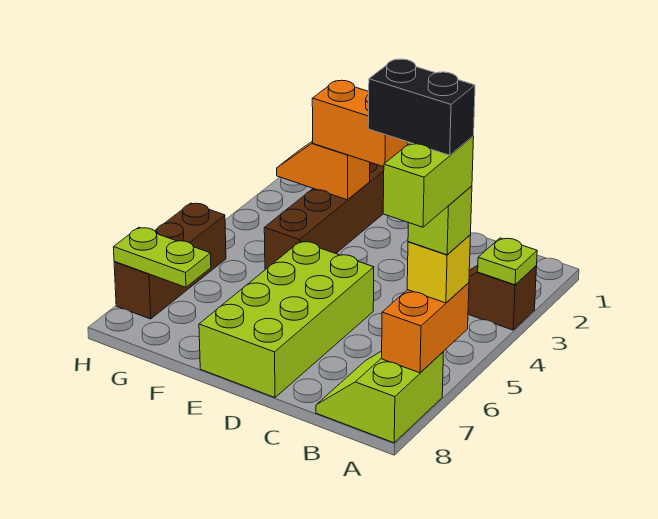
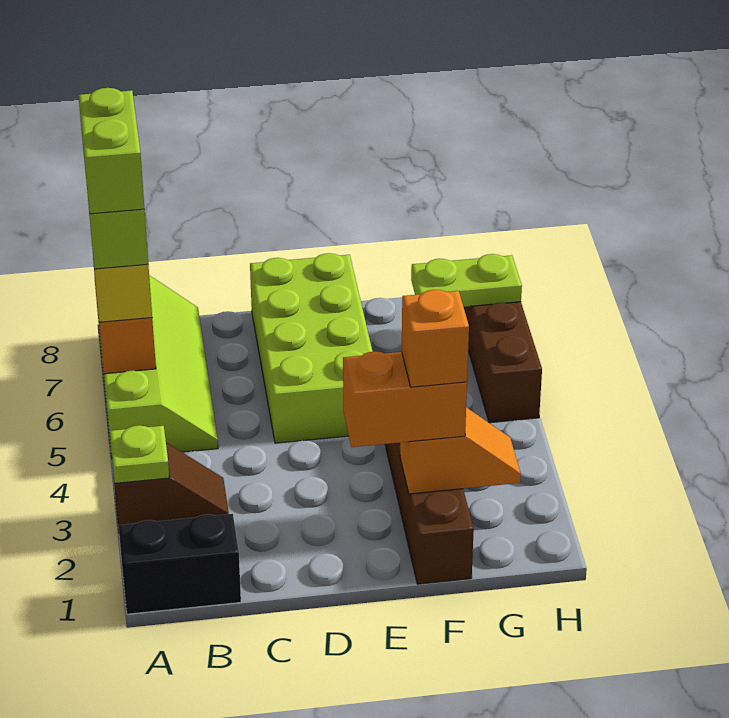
black 1x2 brick [368,59,475,155] -> black 1x2 brick moved to [119,514,241,614]
lime 2x2 slope [316,351,444,443] -> lime 2x4 slope [94,275,218,457]
none -> orange 1x1 brick [402,290,469,387]

